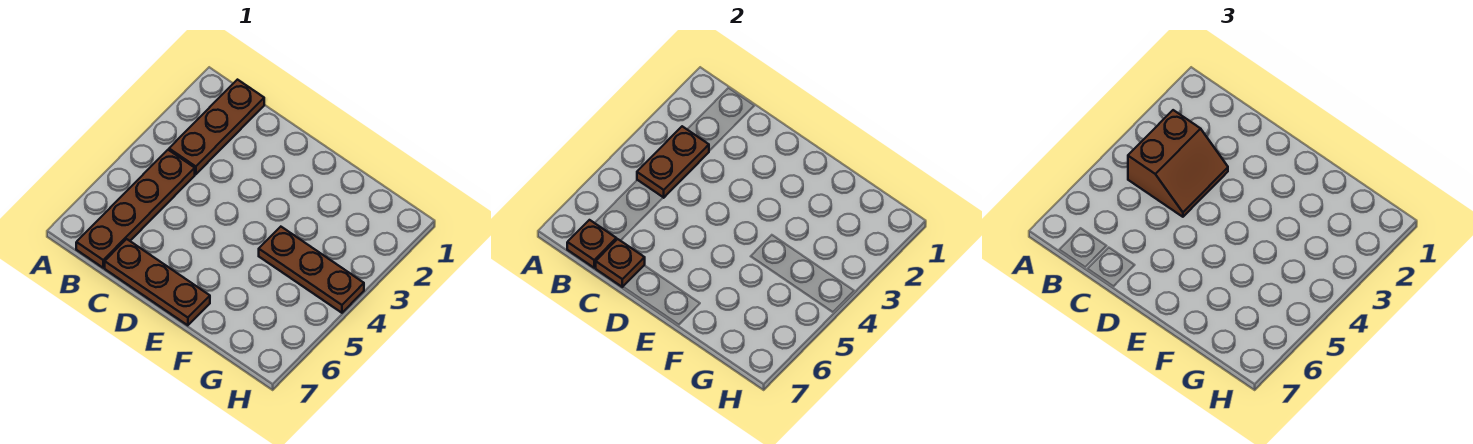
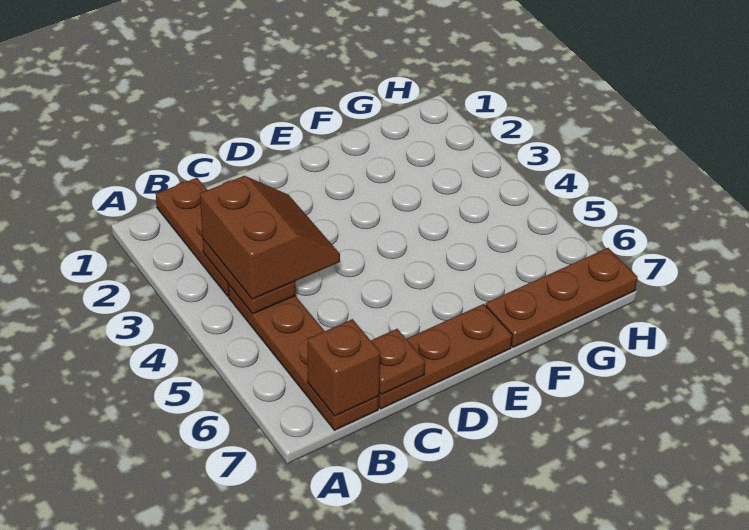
brown 1x1 plate [567,220,616,268] -> brown 1x1 brick [308,319,380,416]
brown 1x3 plate [259,227,364,313] -> brown 1x3 plate moved to [486,248,637,347]

